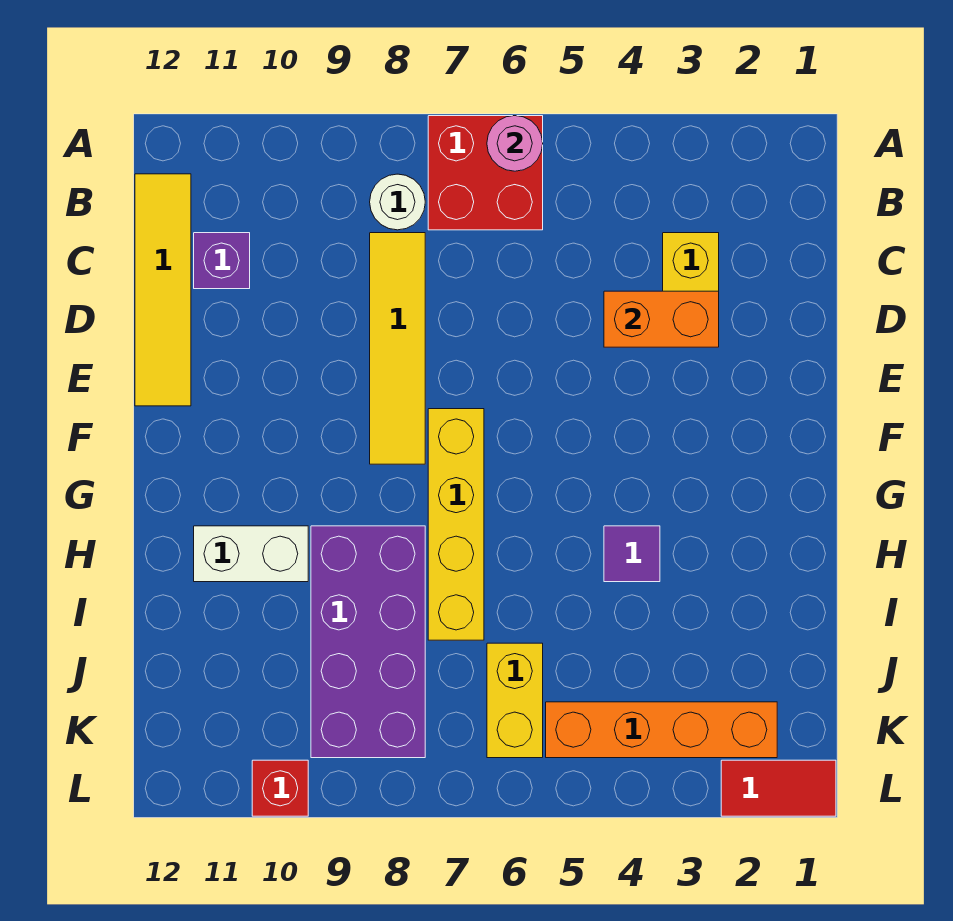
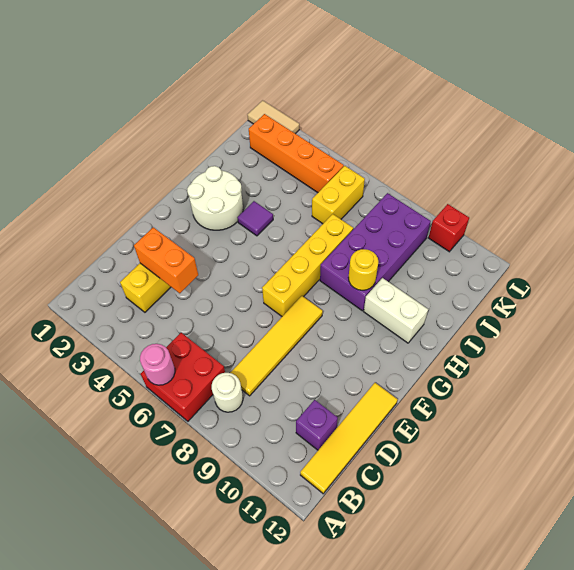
none -> white 2x2 round brick [187,166,243,230]
none -> yellow 1x1 round brick [348,249,378,290]
red 1x2 tile [721,760,836,816] -> tan 1x2 tile [247,100,299,134]

